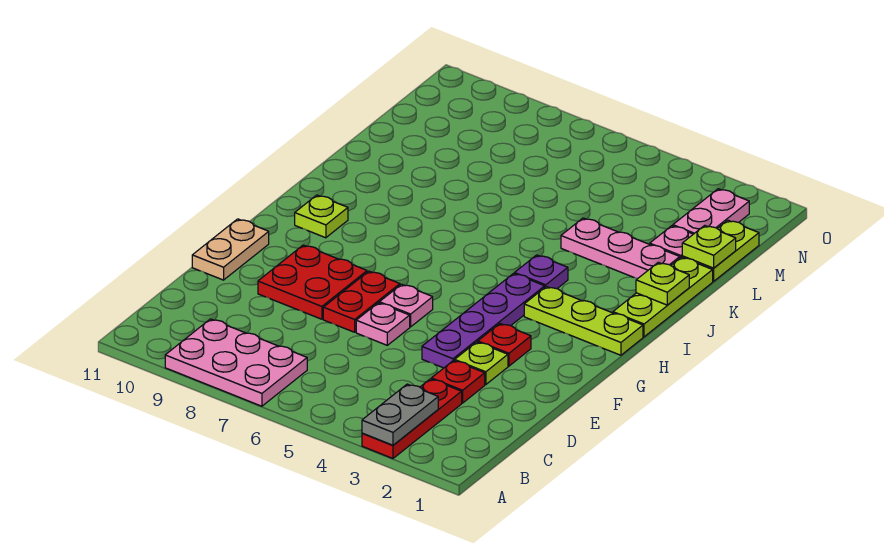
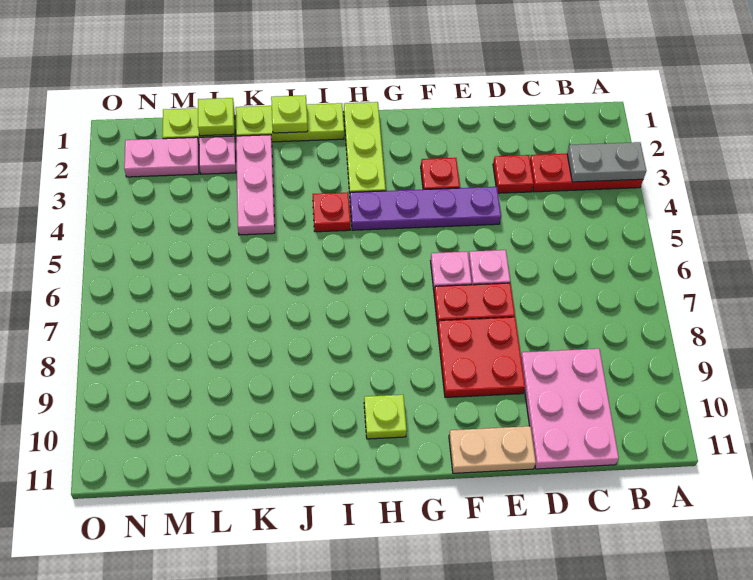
pink 2x3 plate [165,319,307,406] -> pink 2x3 plate moved to [521,349,619,469]
lime 1x1 plate [455,342,508,385] -> none
purple 1x1 plate [515,255,568,289] -> red 1x1 plate [313,192,350,232]

